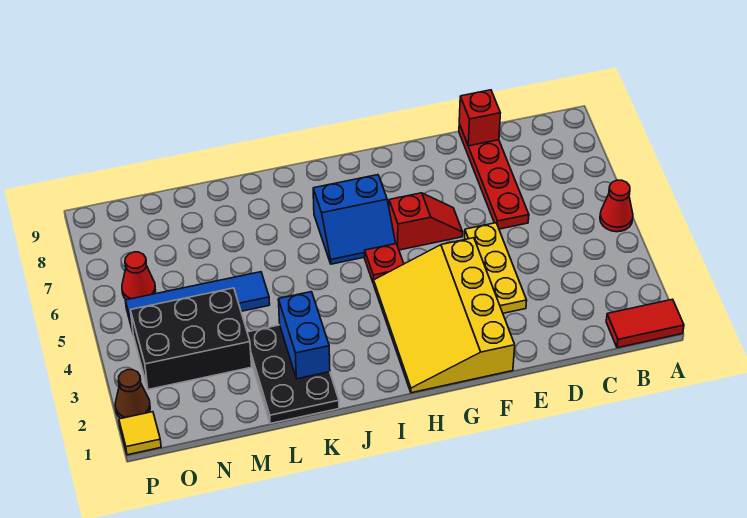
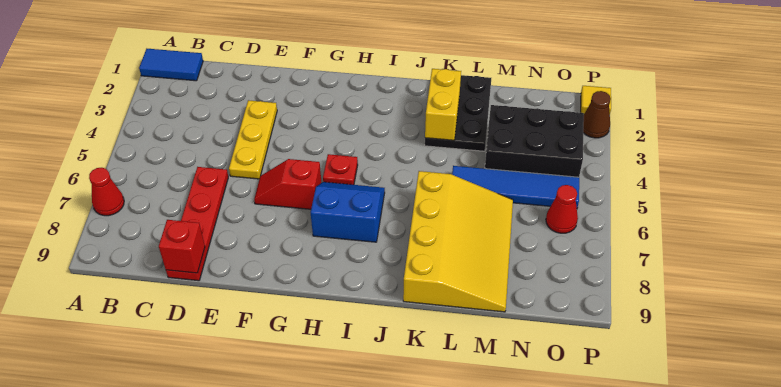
red 1x2 tile [606,299,684,348] -> blue 1x2 tile [139,49,203,81]
red 1x1 cone [600,180,633,232] -> red 1x1 cone moved to [89,168,124,216]
yellow 3x4 slope [373,238,515,393] -> yellow 3x4 slope moved to [403,171,513,312]
blue 1x2 brick [278,292,330,379] -> yellow 1x2 brick [425,69,461,140]

